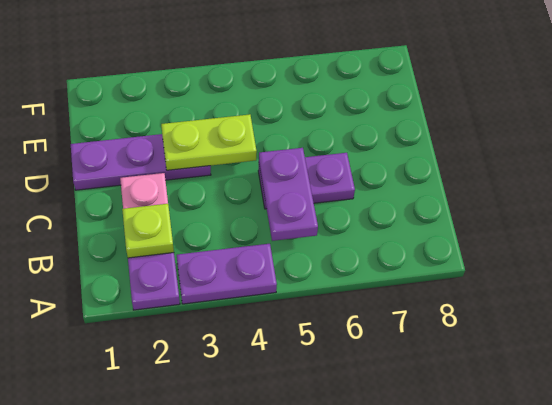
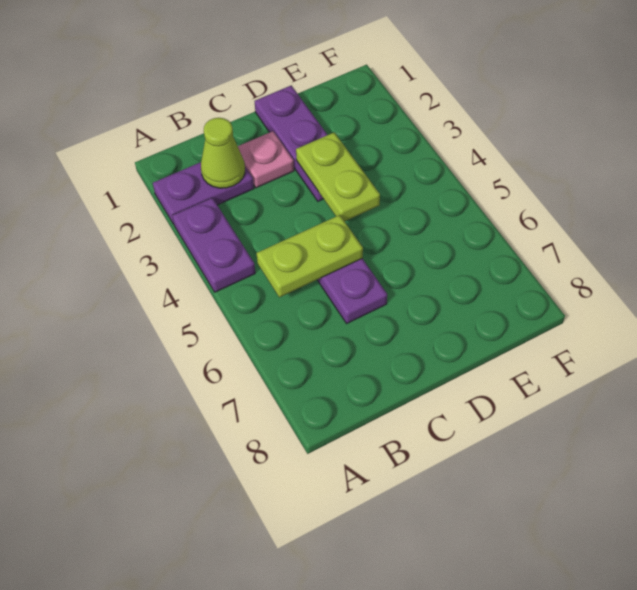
lime 1x1 plate [122,204,174,258] -> lime 1x1 cone [201,118,245,188]
purple 1x2 plate [259,148,318,241] -> lime 1x2 plate [257,215,363,297]

